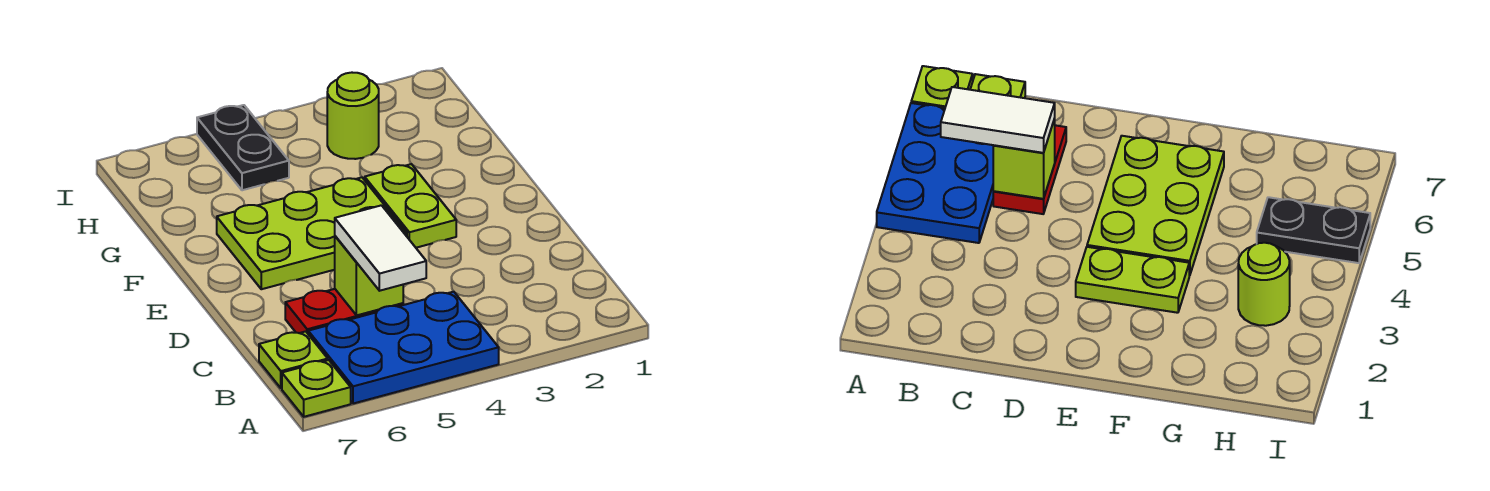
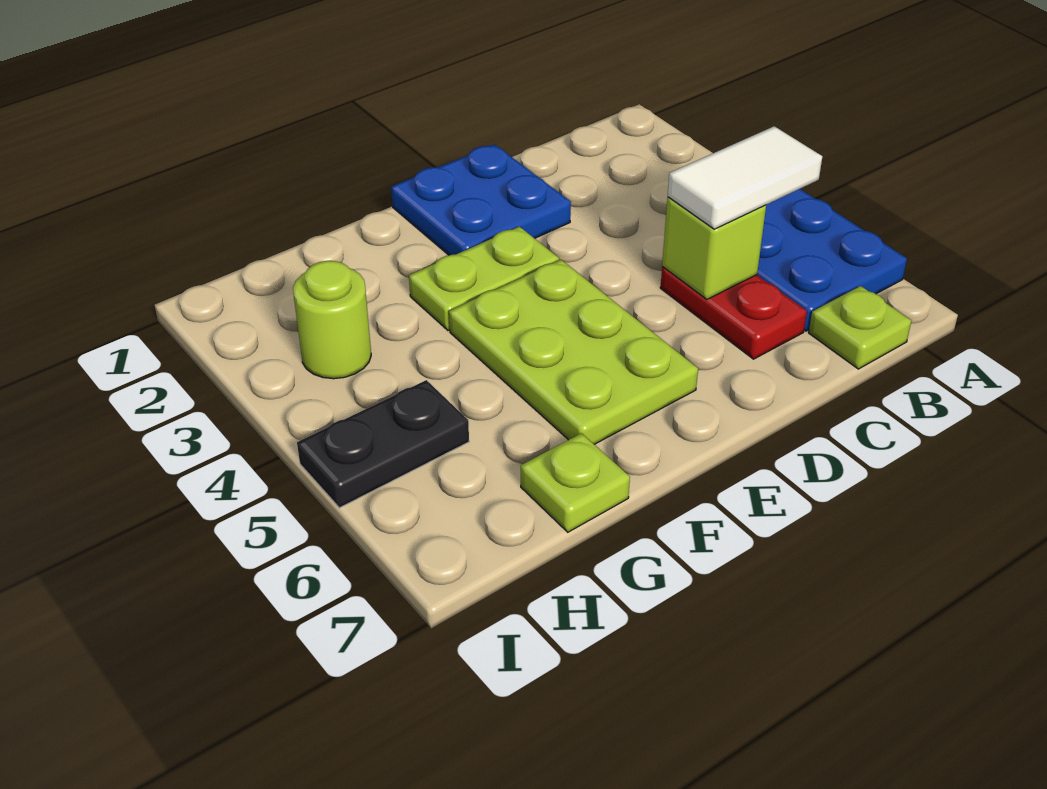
lime 1x1 plate [282,360,351,417] -> lime 1x1 plate moved to [521,433,630,532]
none -> blue 2x2 plate [391,144,571,255]

